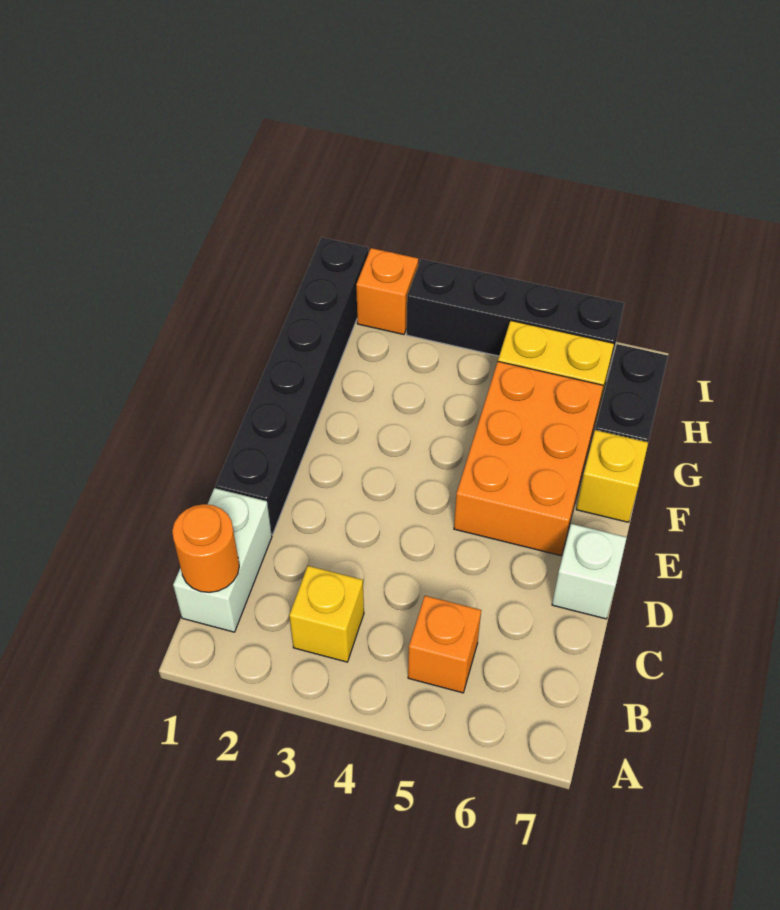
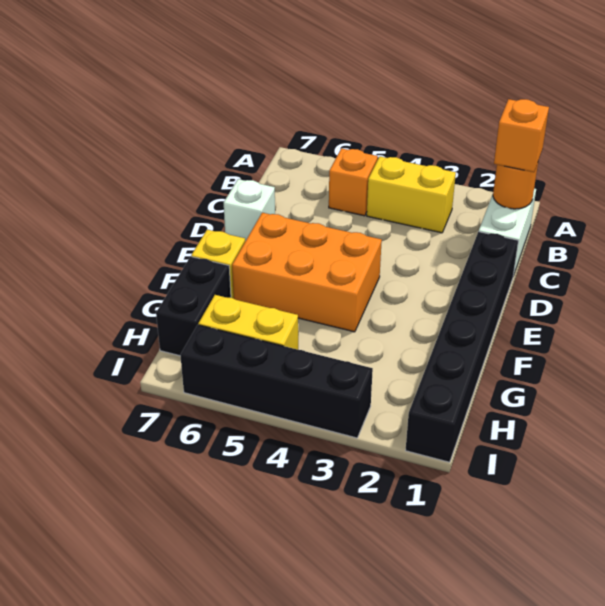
yellow 1x1 brick [289,566,364,662] -> yellow 1x2 brick [367,156,456,233]
orange 2x3 brick [454,362,603,556] -> orange 2x3 brick turned to [232,213,382,332]
orange 1x1 brick [356,248,418,335] -> orange 1x1 brick moved to [494,99,549,172]

